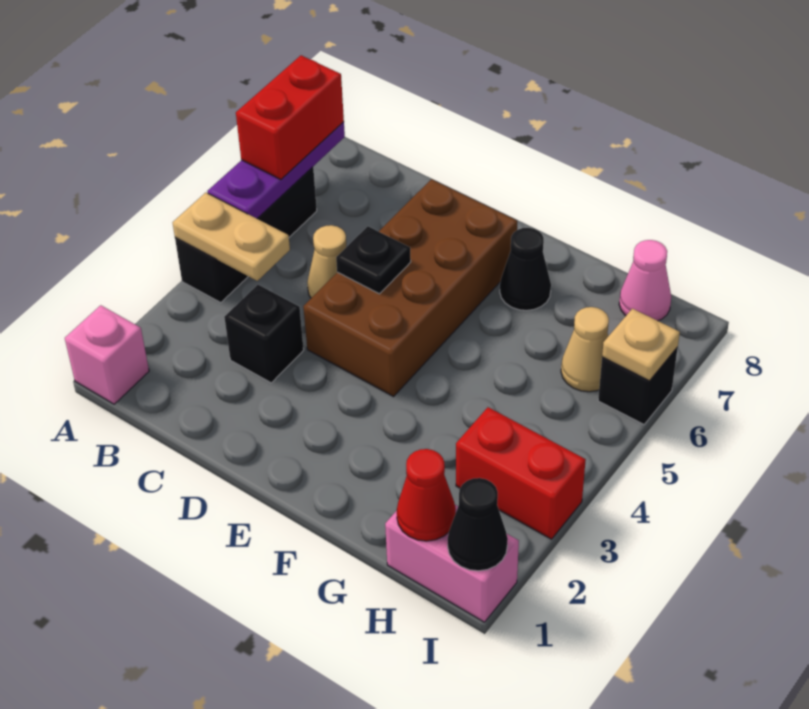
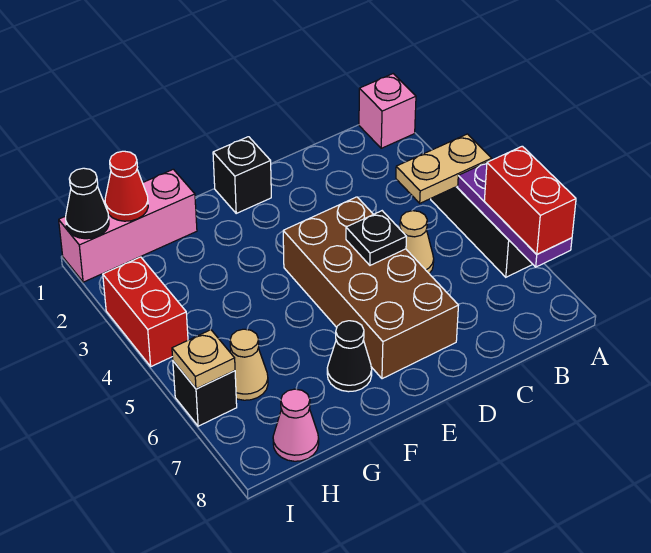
black 1x1 brick [224,285,304,383] -> black 1x1 brick moved to [213,137,271,213]
pink 1x2 brick [385,505,519,622] -> pink 1x3 brick [59,169,197,282]
red 1x2 brick [456,407,586,539] -> red 1x2 brick turned to [103,257,188,366]

